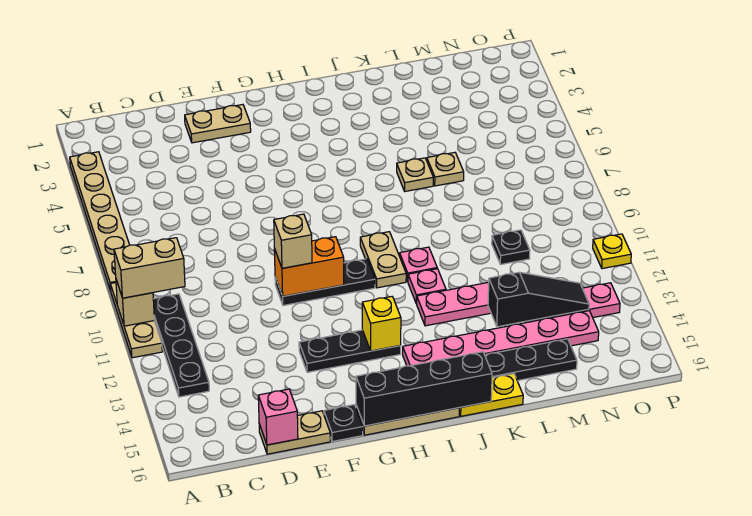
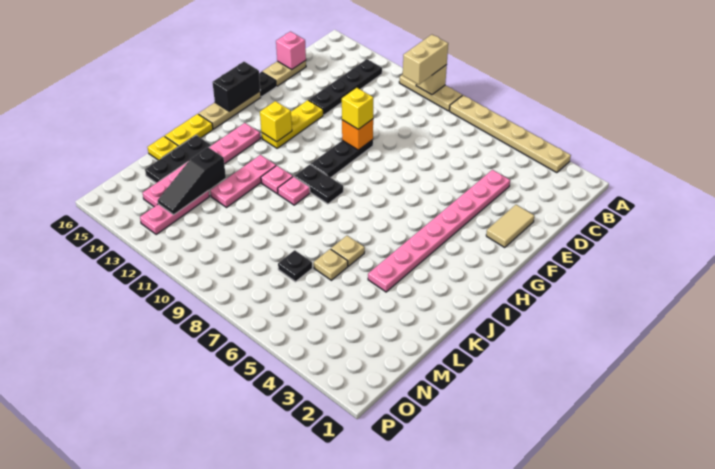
black 1x4 plate [153,294,209,397] -> black 1x4 plate turned to [309,59,382,115]
none -> pink 1x8 plate [368,170,510,292]
tan 1x2 plate [185,105,251,143] -> tan 1x2 tile [486,205,534,248]
orange 1x2 brick [274,237,344,296] -> orange 1x1 brick [342,119,373,150]
tan 1x1 brick [274,214,312,268] -> yellow 1x1 brick [342,88,374,129]
black 1x3 plate [299,330,401,372] -> yellow 1x3 plate [261,100,323,148]
black 1x4 brick [356,352,492,426] -> black 1x2 brick [212,62,260,111]
tan 1x2 plate [360,232,406,288] -> black 1x2 plate [294,165,343,204]
black 1x1 plate [492,230,530,265] -> black 1x1 plate moved to [278,250,312,282]
yellow 1x1 plate [593,234,631,269] -> yellow 1x1 plate moved to [147,136,179,160]

